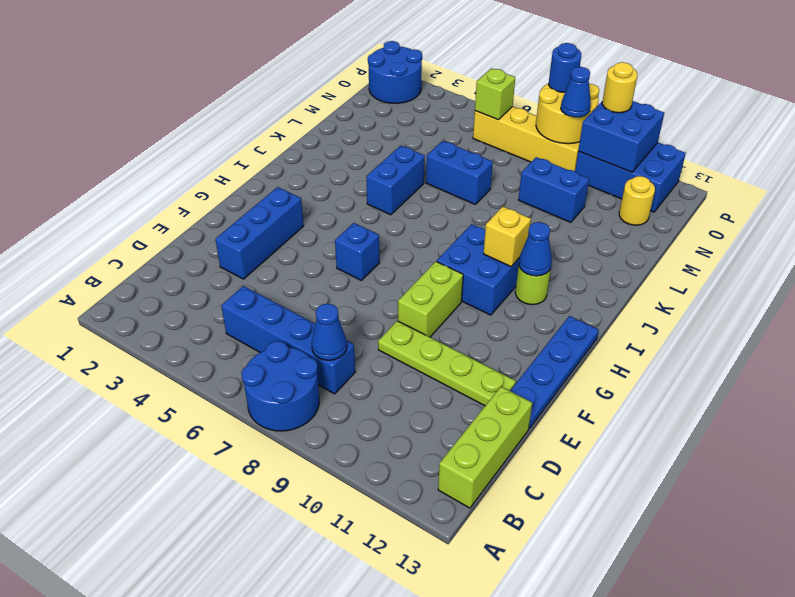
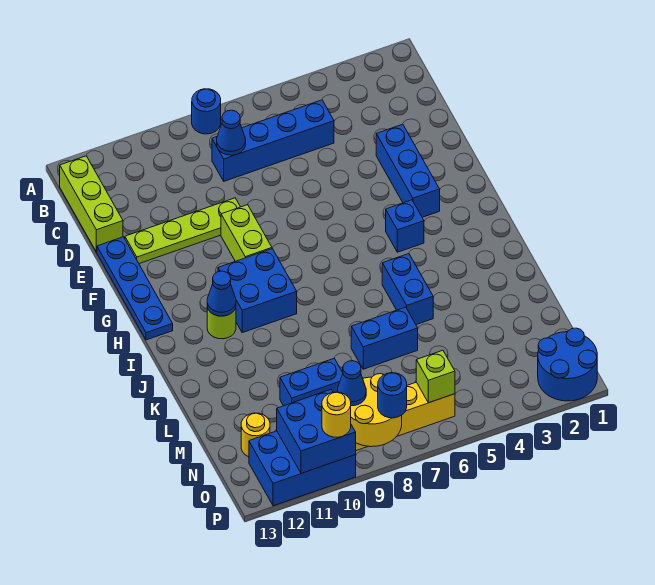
blue 2x2 round brick [241,341,319,431] -> blue 1x1 round brick [192,89,221,134]
blue 1x1 brick [335,223,380,281] -> blue 1x1 brick moved to [386,200,424,252]
yellow 1x1 brick [483,207,531,266] -> none

